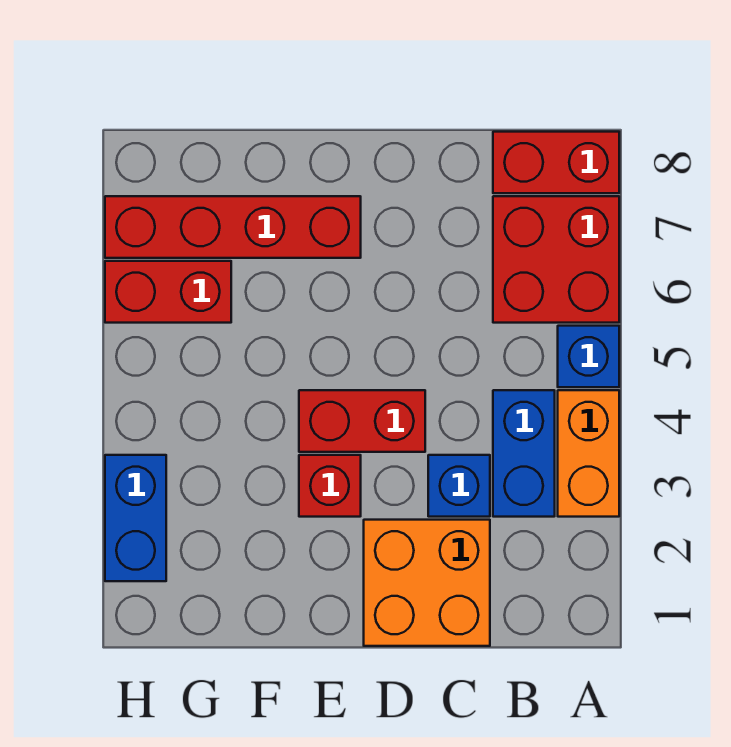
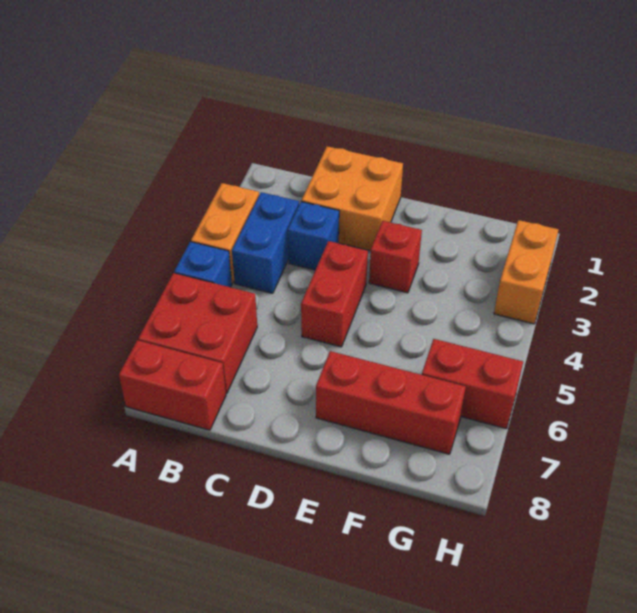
red 1x2 brick [299,390,425,452] -> red 1x2 brick turned to [301,241,368,347]
red 1x4 brick [105,196,361,258] -> red 1x3 brick [316,351,466,454]
blue 1x2 brick [105,455,166,581] -> orange 1x2 brick [494,220,559,324]

